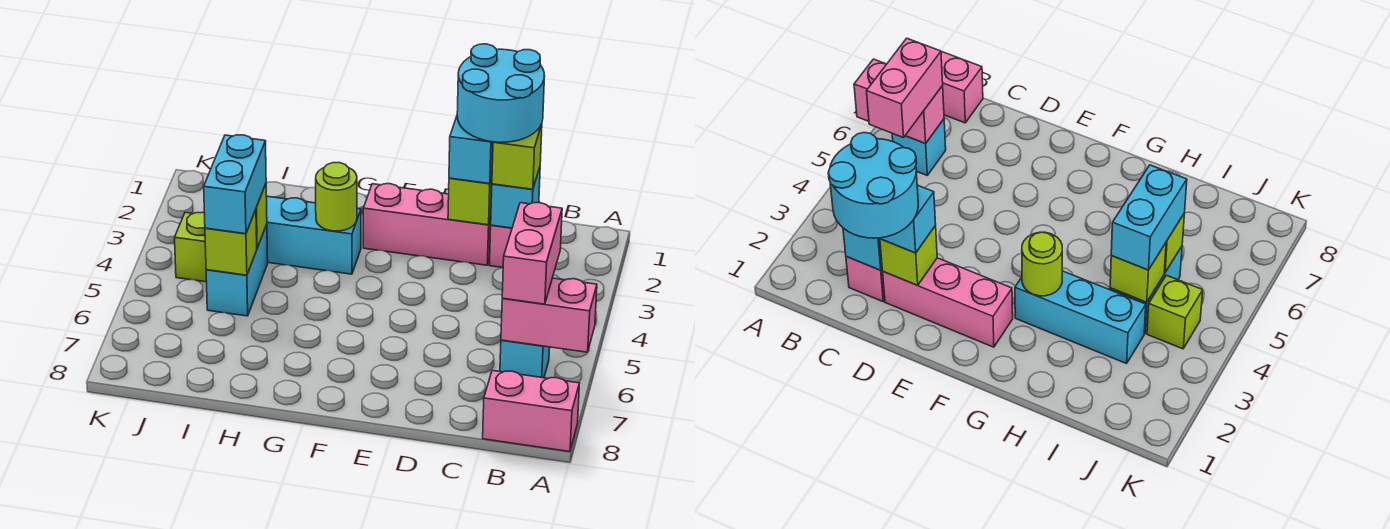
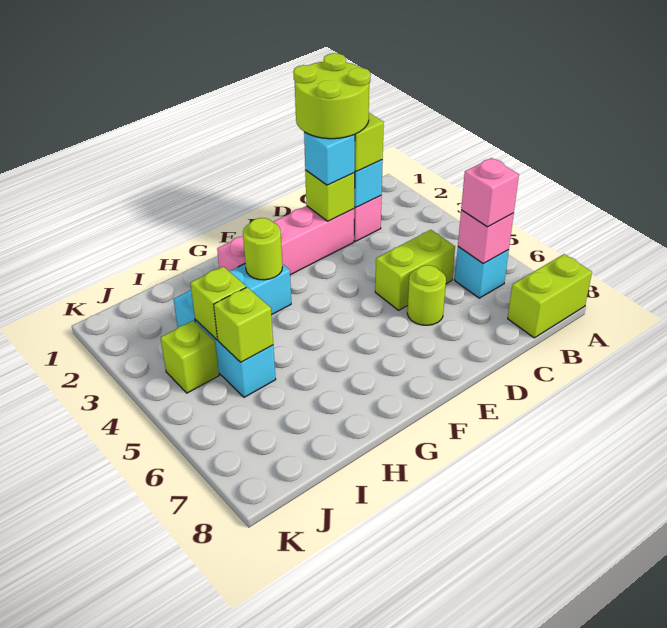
pink 1x2 brick [501,278,597,352] -> pink 1x1 brick [458,210,514,264]
pink 1x2 brick [483,370,579,452] -> lime 1x2 brick [508,254,592,338]
pink 1x2 brick [502,203,562,304] -> pink 1x1 brick [461,158,519,227]
cyan 2x2 round brick [457,44,545,142] -> lime 2x2 round brick [293,53,370,139]
none -> lime 1x2 brick [375,230,455,310]
pink 1x3 brick [363,184,491,265] -> pink 1x4 brick [217,206,354,275]
none -> lime 1x1 round brick [407,265,446,325]
cyan 1x2 brick [204,135,266,234] -> none

